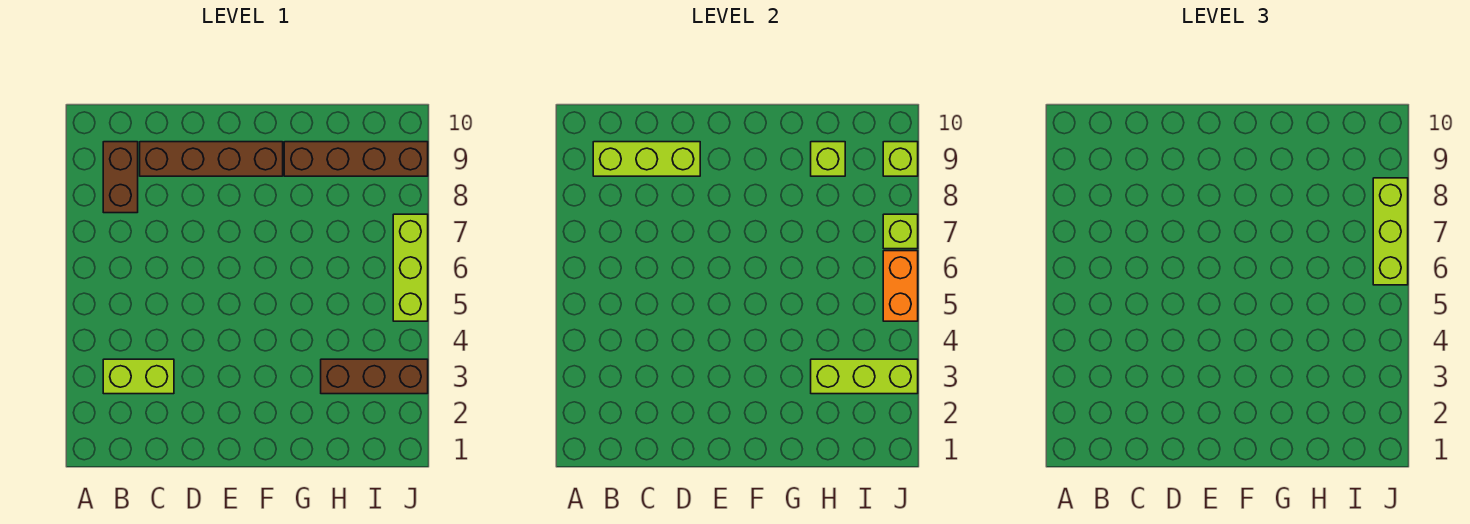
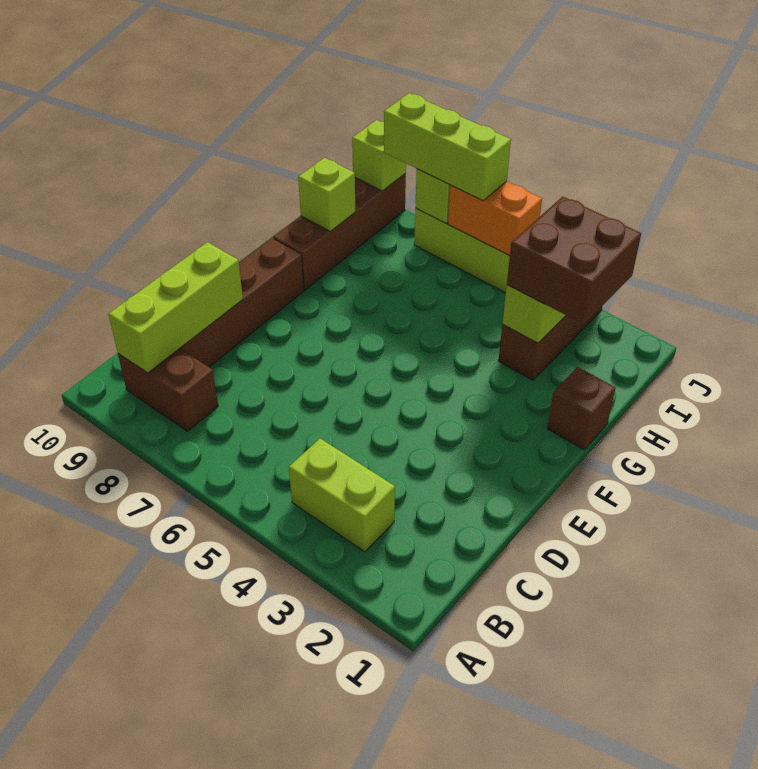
lime 1x2 brick [103,359,174,394] -> lime 1x2 brick turned to [289,439,395,552]
none -> brown 1x1 brick [547,367,616,450]
none -> brown 2x2 brick [507,196,641,324]

